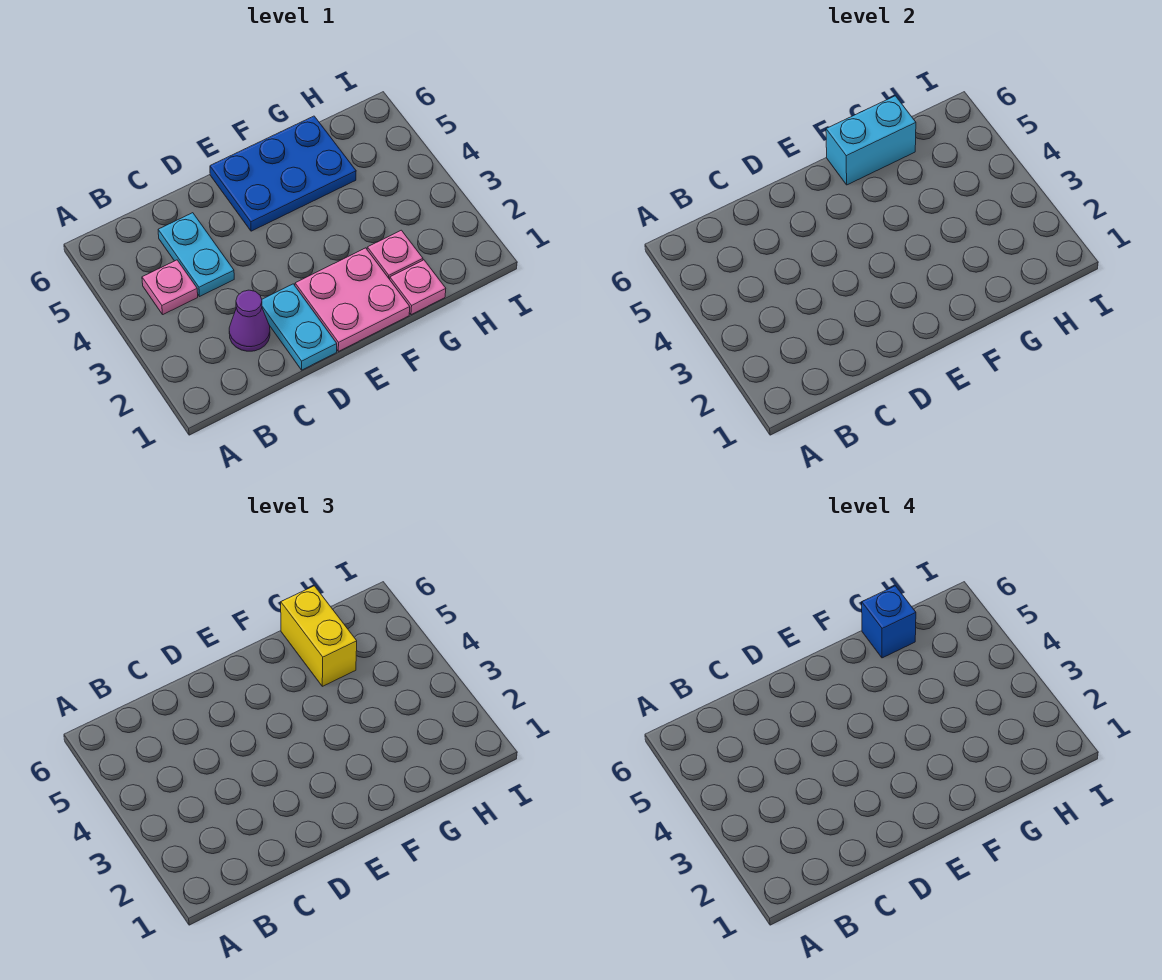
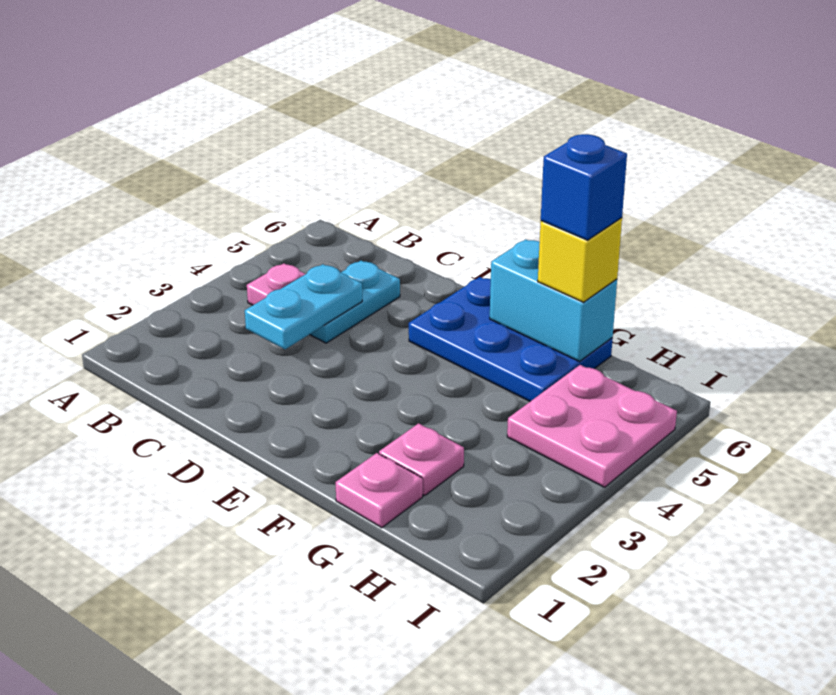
purple 1x1 cone [229,290,270,351] -> none
cyan 1x2 plate [262,284,337,370] -> cyan 1x2 plate moved to [245,264,362,349]
pink 2x2 plate [295,248,410,351] -> pink 2x2 plate moved to [507,365,677,487]
yellow 1x2 brick [281,586,357,686] -> yellow 1x1 brick [538,218,622,302]

